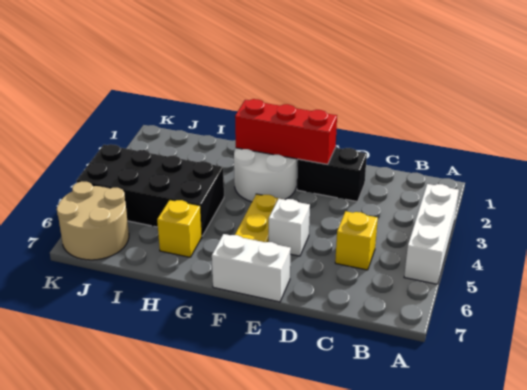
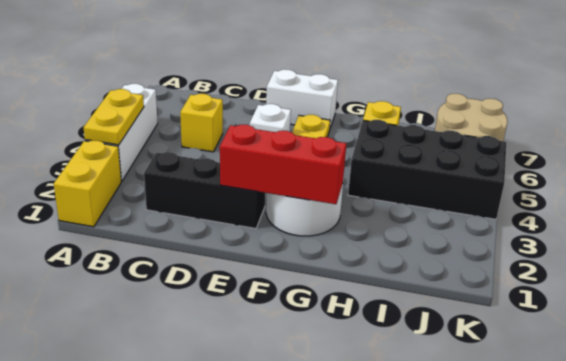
none -> yellow 1x2 brick [54,141,121,227]
none -> yellow 1x2 plate [84,89,144,145]
black 1x2 brick [297,148,367,202] -> black 1x3 brick [144,152,265,229]

